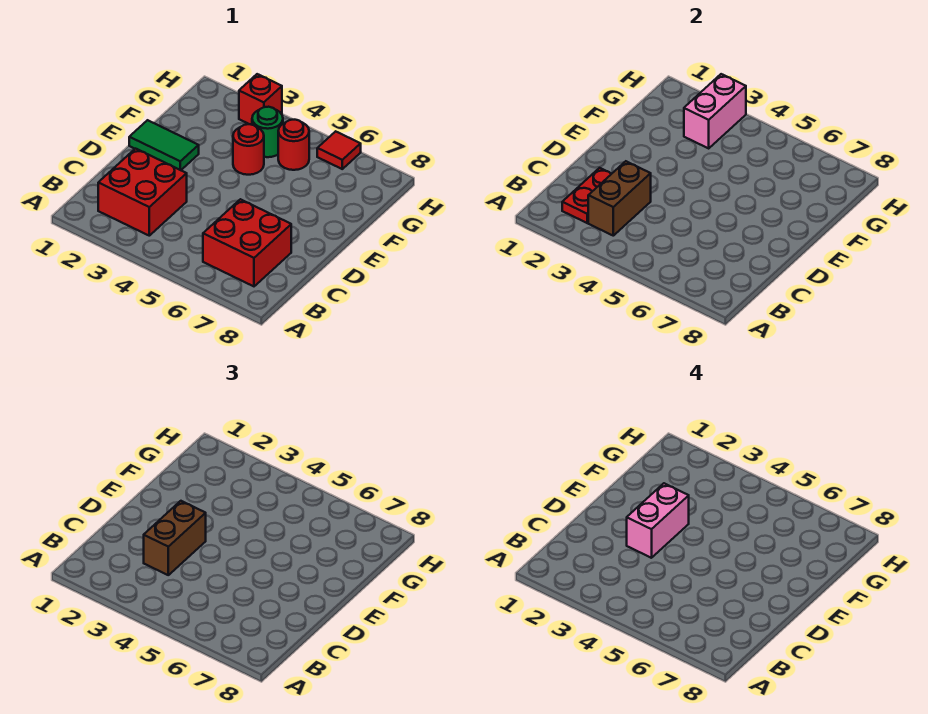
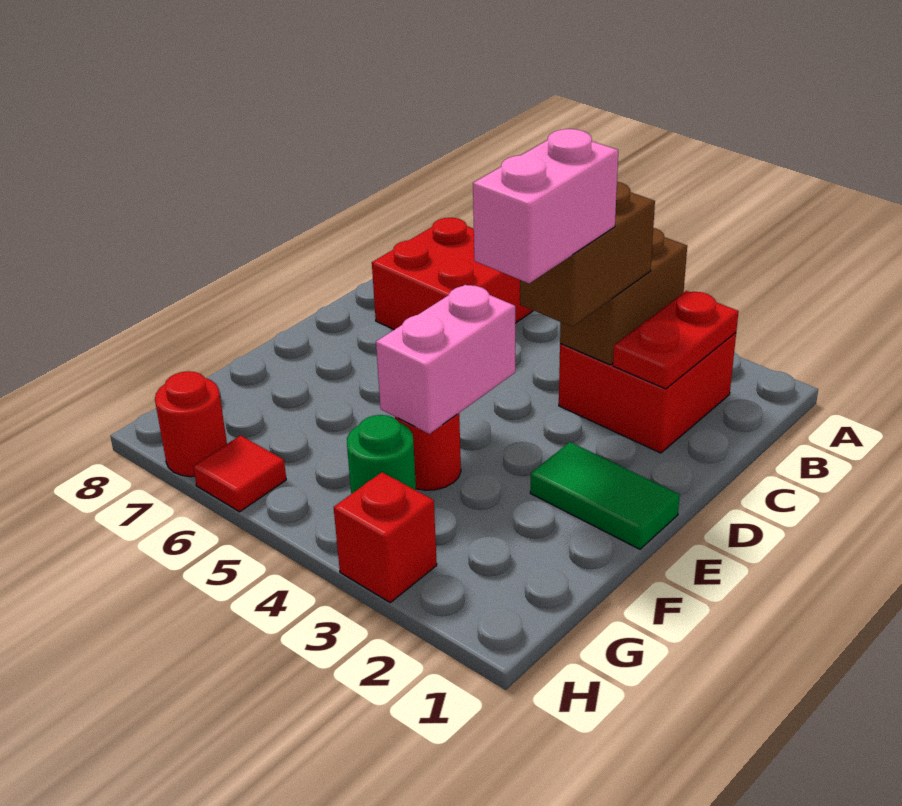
pink 1x2 brick [684,74,746,148] -> pink 1x2 brick moved to [376,285,515,434]
red 1x1 round brick [278,120,309,170] -> red 1x1 round brick moved to [155,371,227,477]

